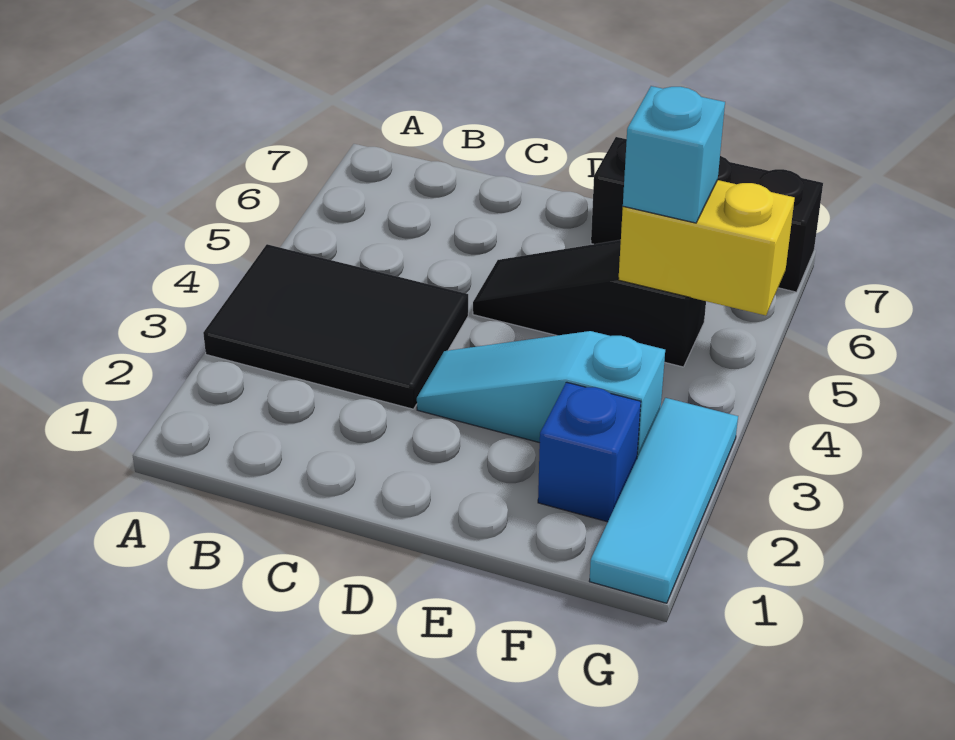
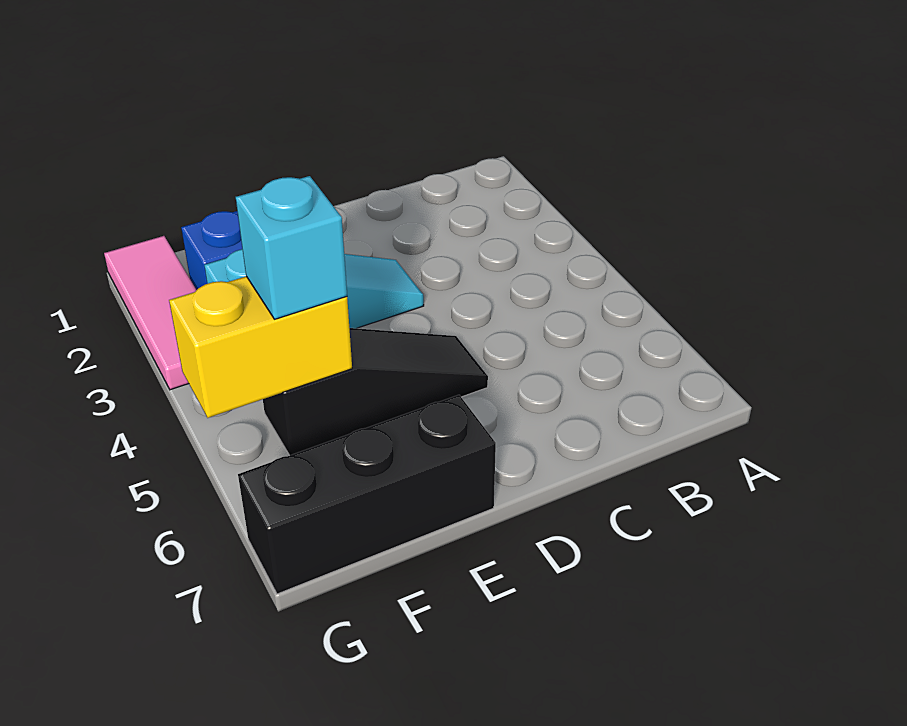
black 2x3 tile [203,244,468,409] -> none
cyan 1x3 tile [589,398,738,603] -> pink 1x3 tile [104,236,196,390]

